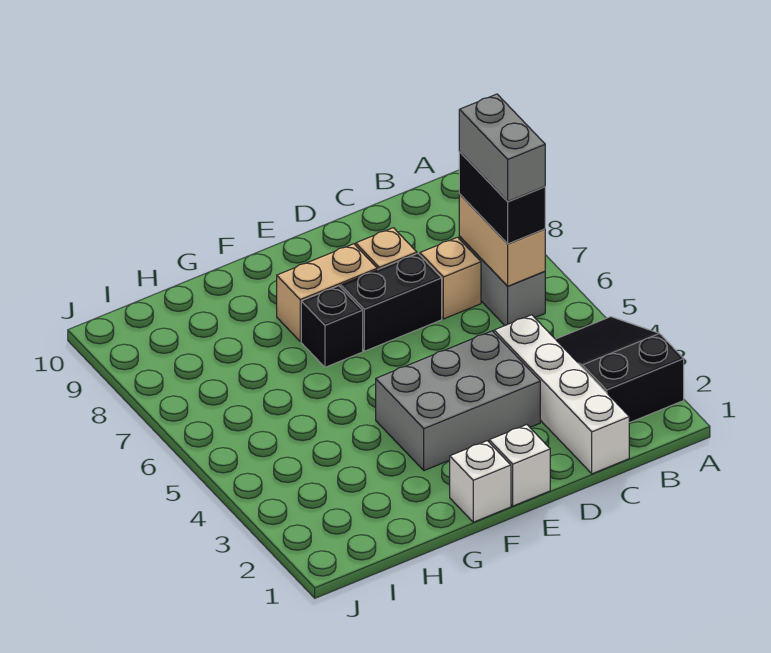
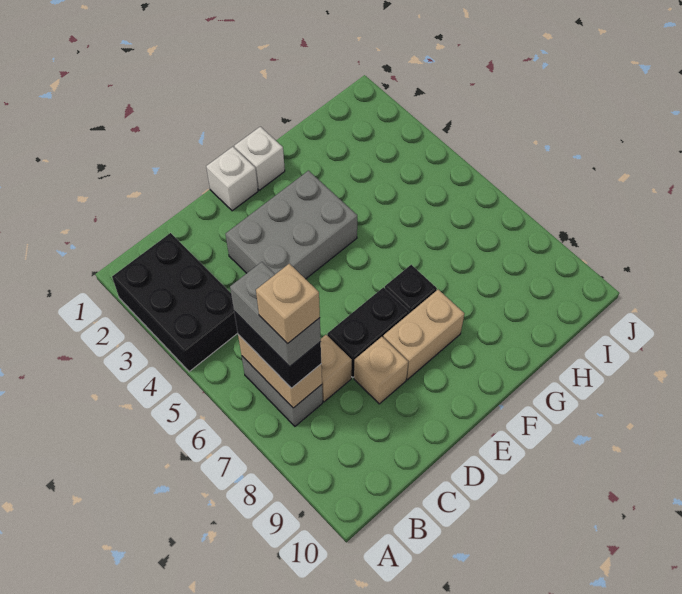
black 2x3 slope [556,317,684,423] -> black 2x3 brick [112,233,238,372]
none -> tan 1x1 brick [256,264,320,344]
white 1x4 brick [494,315,629,474] -> none

